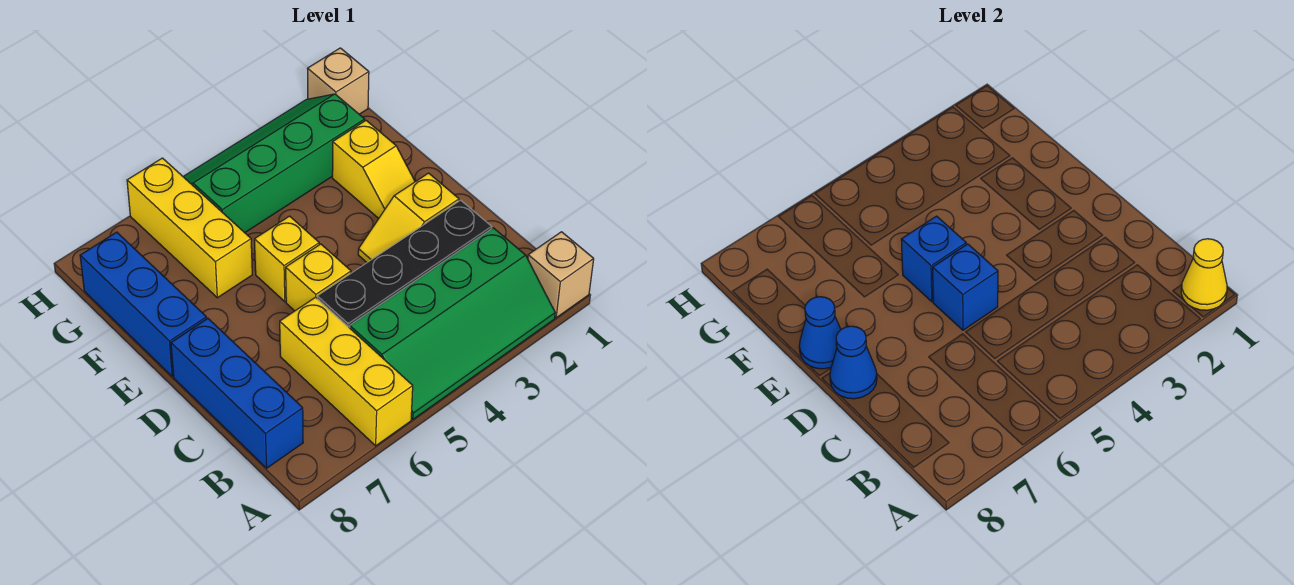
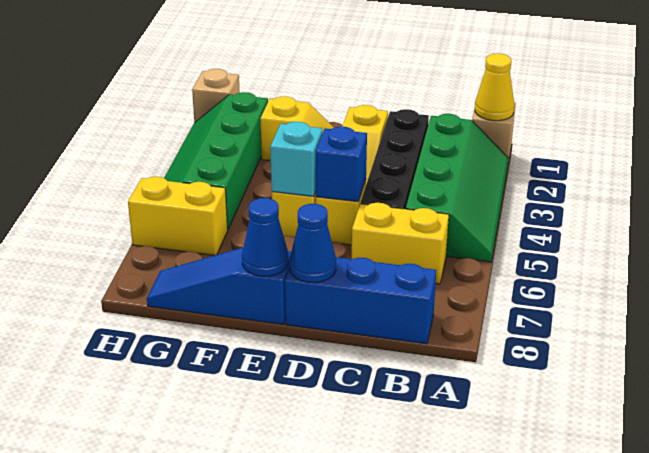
yellow 1x3 brick [280,297,413,446] -> yellow 1x2 brick [352,203,449,284]
blue 1x1 brick [901,216,966,302] -> cyan 1x1 brick [270,122,322,196]
blue 1x3 brick [80,232,207,376] -> blue 1x3 slope [147,248,291,324]
yellow 1x3 brick [127,158,252,298] -> yellow 1x2 brick [128,177,228,255]

